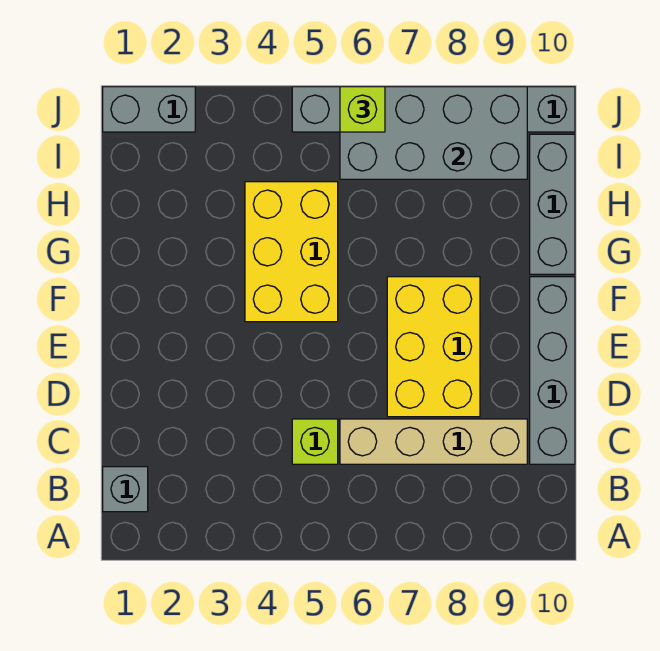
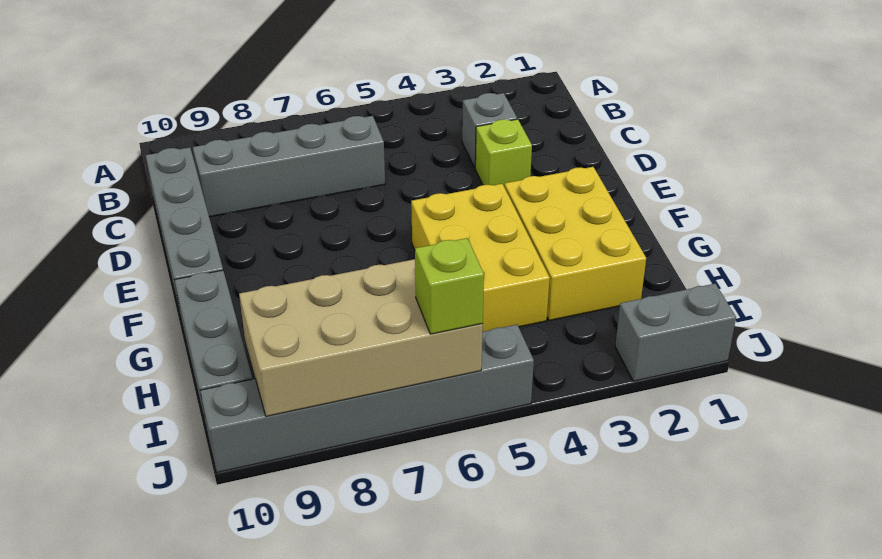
grey 1x1 brick [103,467,148,512] -> grey 1x1 brick moved to [462,93,517,167]
lime 1x1 brick [292,419,338,464] -> lime 1x1 brick moved to [475,119,532,187]
tan 1x4 brick [340,419,527,464] -> grey 1x4 brick [193,116,385,217]
yellow 2x3 brick [387,277,480,417] -> yellow 2x3 brick moved to [505,167,646,321]
grey 2x4 brick [340,87,527,179] -> tan 2x4 brick [239,259,483,416]

